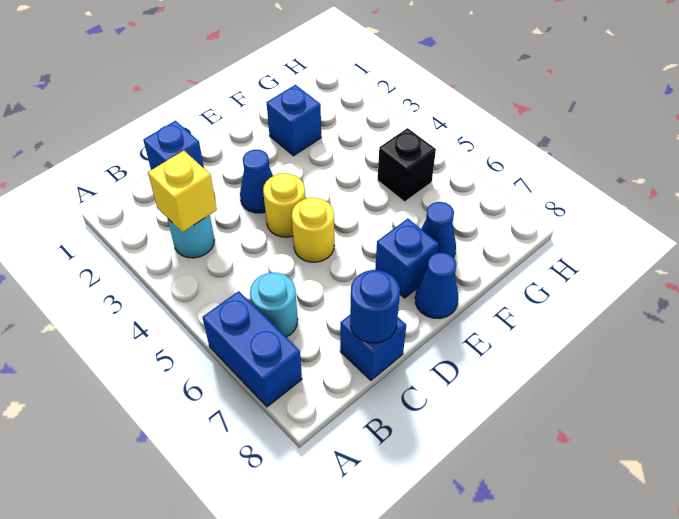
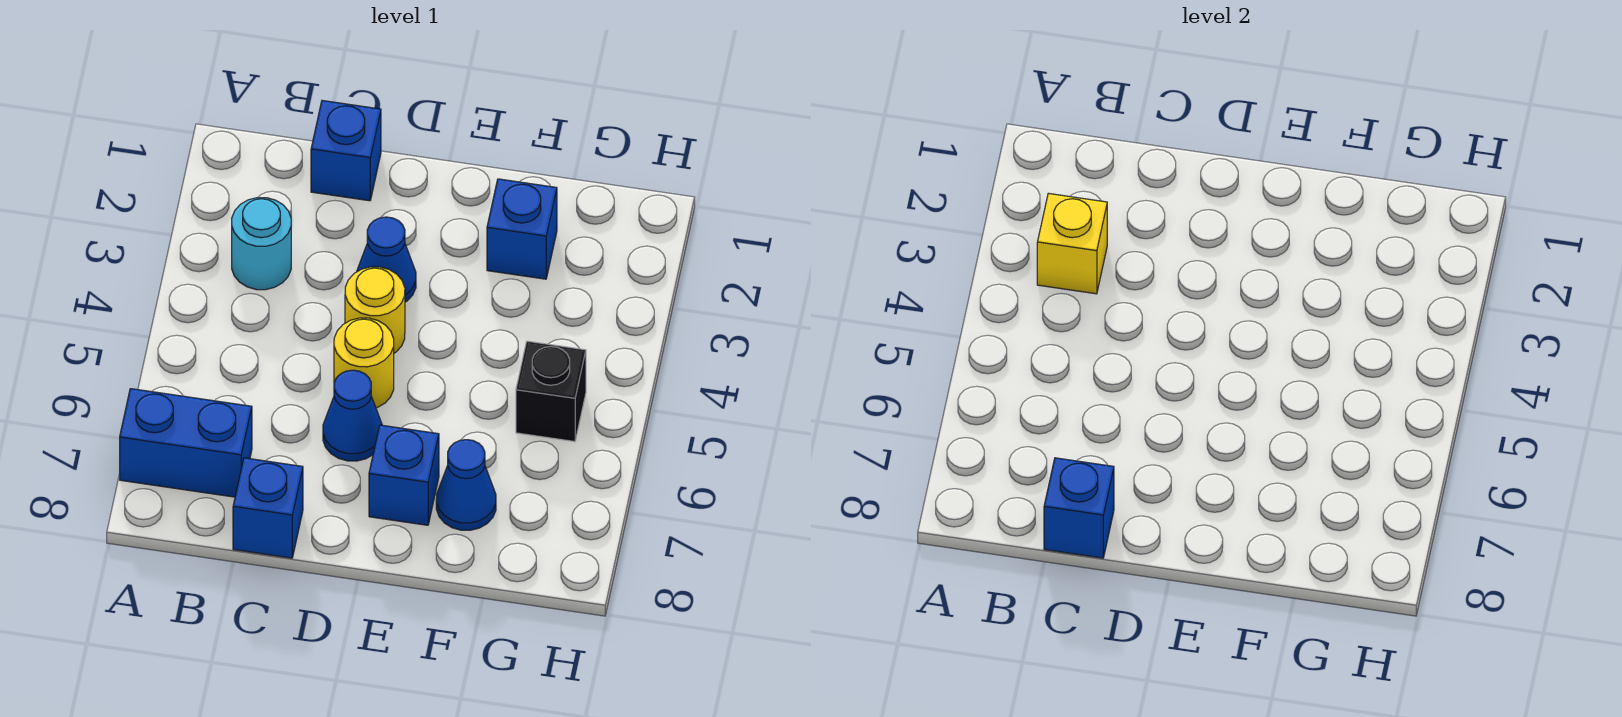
blue 1x2 brick [202,291,302,407] -> blue 1x2 brick turned to [120,389,252,497]
cyan 1x1 round brick [250,272,298,337] -> none
blue 1x1 round brick [350,270,400,343] -> blue 1x1 brick [1044,458,1114,558]
blue 1x1 cone [415,253,458,319] -> blue 1x1 cone moved to [323,370,382,461]

